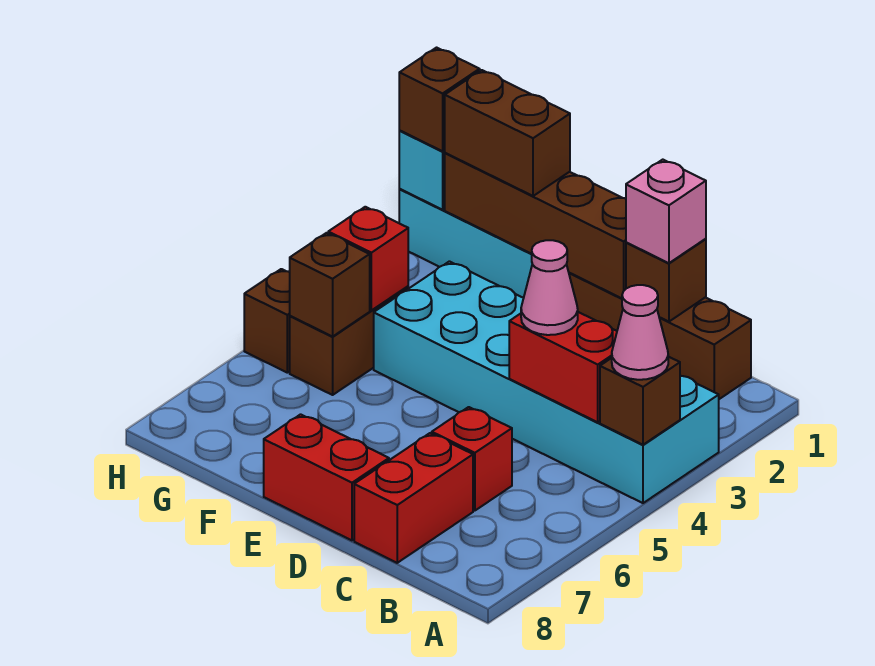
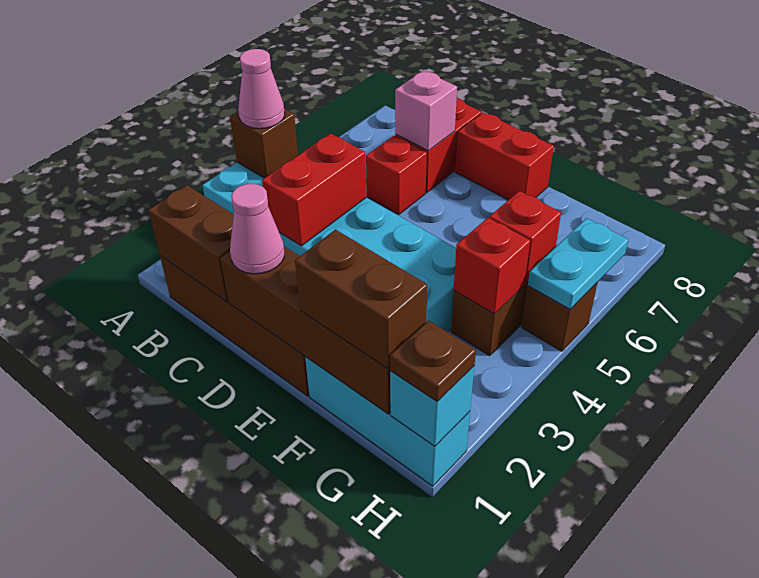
red 1x2 brick [509,312,617,422] -> red 1x2 brick turned to [262,133,367,246]
brown 1x1 brick [626,239,706,322] -> brown 1x2 brick [149,185,234,302]
pink 1x1 brick [626,160,706,263] -> pink 1x1 brick moved to [395,71,457,151]
pink 1x1 cone [521,240,578,335] -> pink 1x1 cone moved to [230,184,284,274]
brown 1x1 brick [290,233,370,337] -> red 1x1 brick [489,191,561,284]
brown 1x1 brick [399,48,480,151] -> brown 1x1 plate [390,321,476,402]
none -> cyan 1x2 plate [528,218,629,309]

